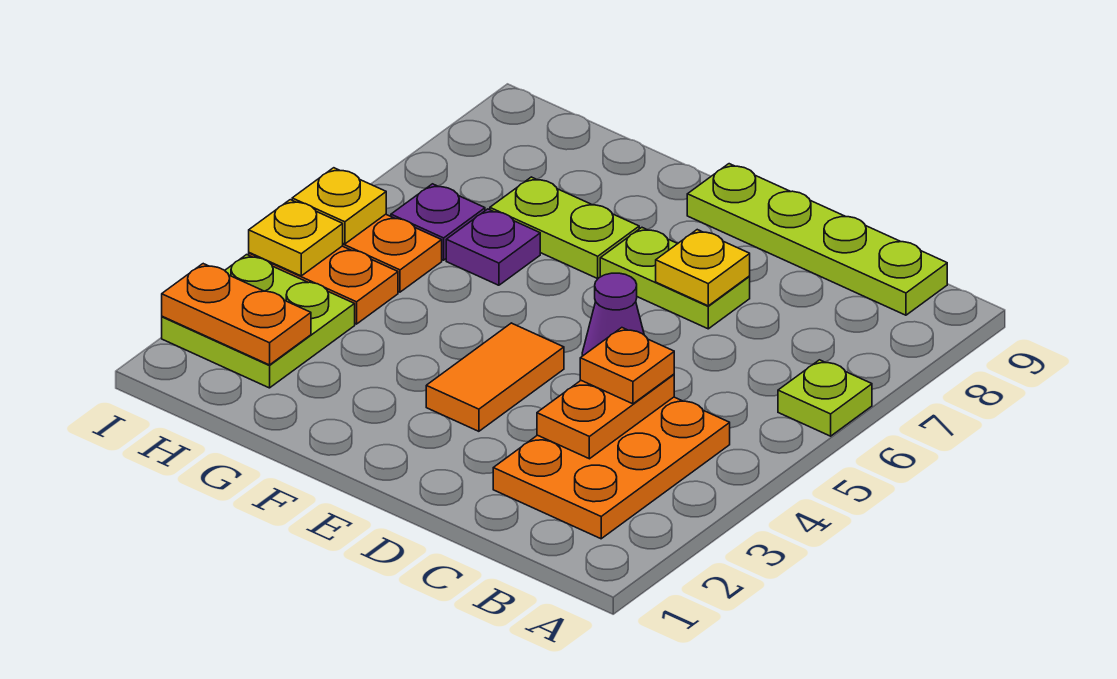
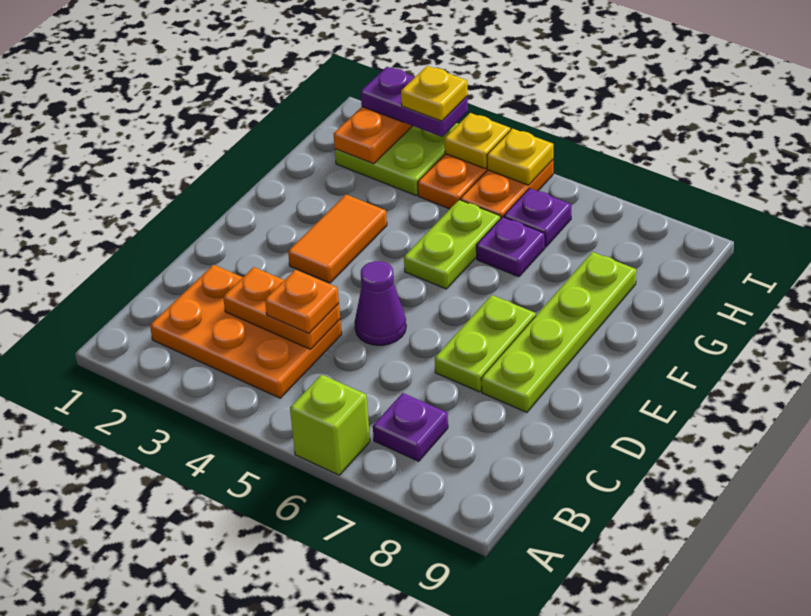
lime 1x1 plate [778,360,872,436] -> lime 1x1 brick [290,375,370,475]
none -> purple 1x1 plate [373,393,448,461]
lime 1x4 plate [687,164,947,315] -> lime 1x4 plate moved to [481,252,636,412]
yellow 1x1 plate [656,230,750,306] -> yellow 1x1 plate moved to [401,66,468,121]
orange 1x2 tile [426,323,564,431] -> orange 1x2 tile turned to [288,195,387,283]
lime 1x2 plate [490,177,639,278] -> lime 1x2 plate moved to [404,200,501,289]
none -> purple 1x2 plate [361,67,468,137]

